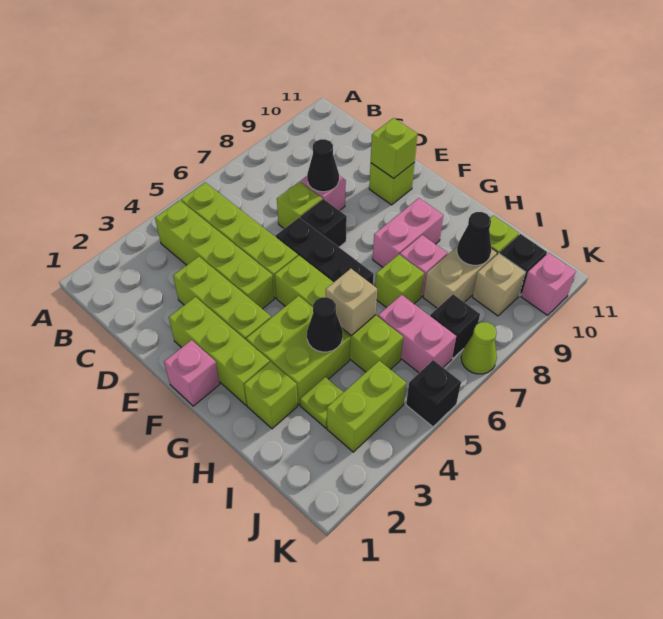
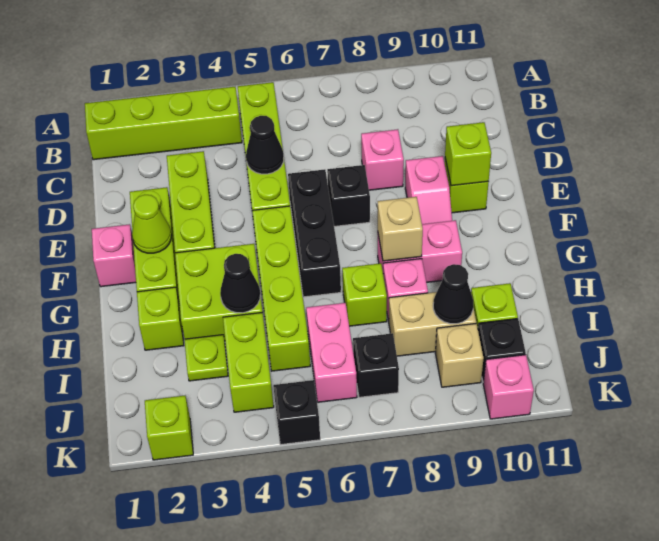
lime 1x4 brick [155,200,274,309] -> lime 1x4 brick turned to [85,87,242,160]
lime 1x1 brick [277,181,322,229] -> lime 1x1 brick moved to [145,396,193,460]
black 1x1 cone [307,139,339,192] -> black 1x1 cone moved to [246,116,284,174]
none -> pink 1x2 slope [405,156,452,224]
tan 1x1 brick [326,269,377,335] -> tan 1x1 brick moved to [378,197,423,261]
lime 1x2 brick [327,361,406,452] -> lime 1x2 brick turned to [223,312,274,412]
lime 1x1 cone [461,322,497,374] -> lime 1x1 cone moved to [132,195,172,253]

